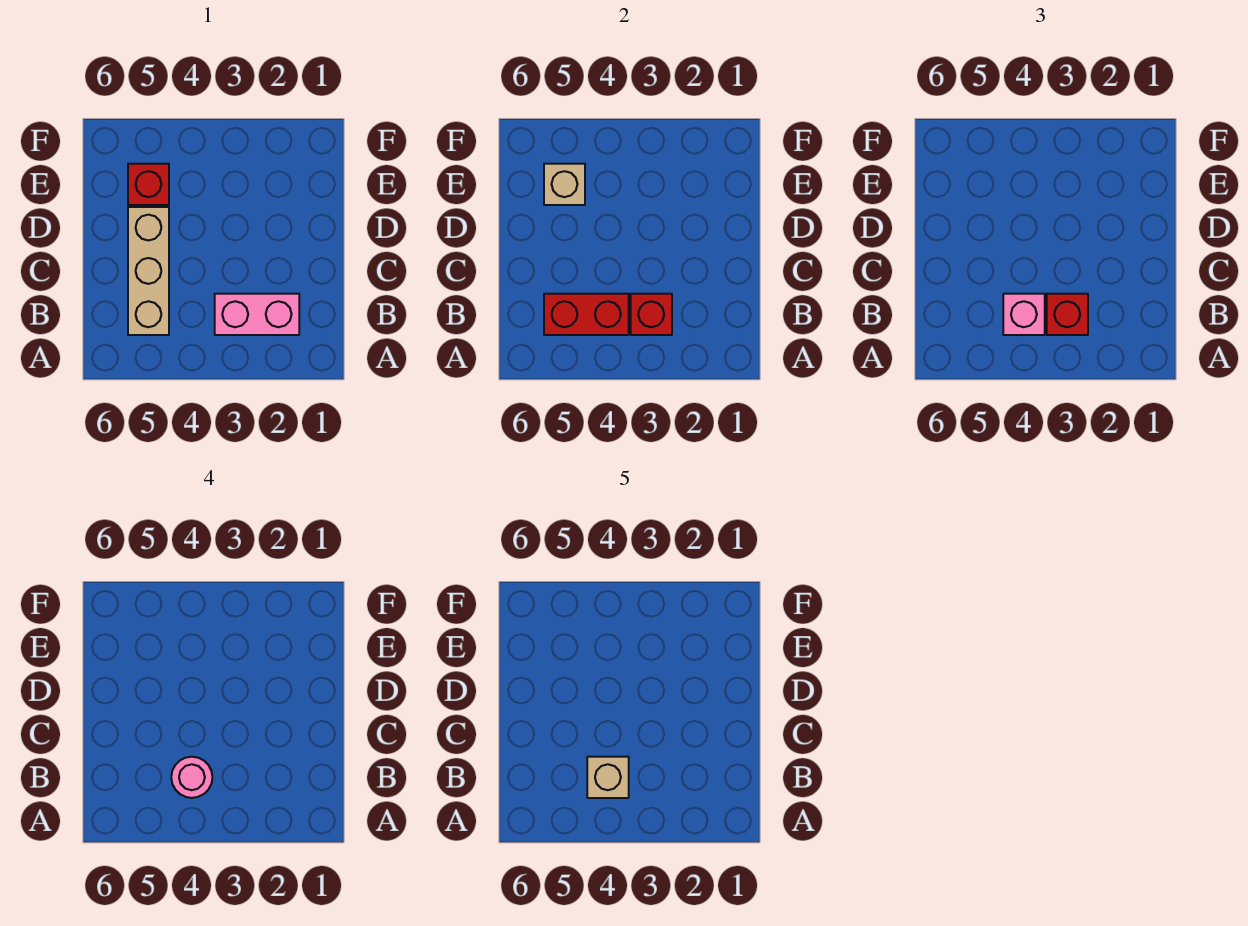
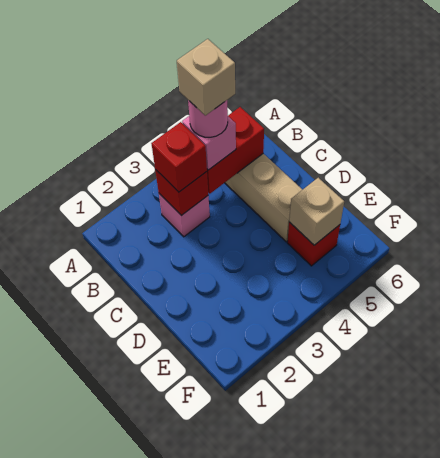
pink 1x2 brick [215,294,299,335] -> pink 1x1 brick [159,194,210,237]

